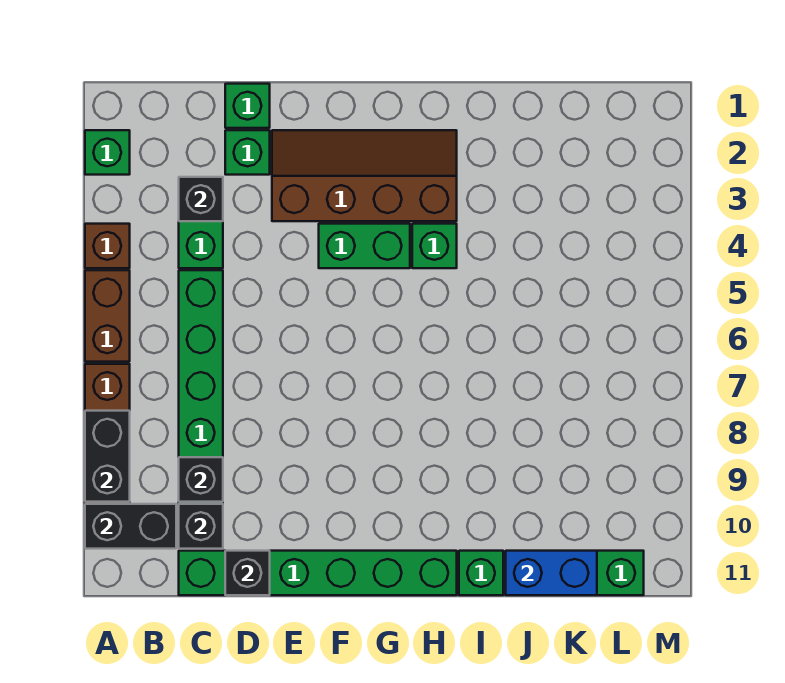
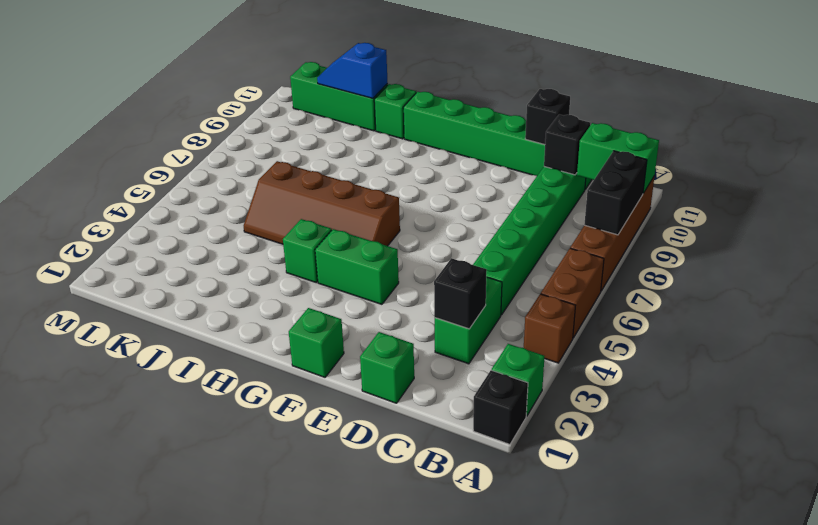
black 1x2 brick [85,504,176,549] -> green 1x2 brick [577,123,659,193]
black 1x1 brick [179,457,223,502] -> black 1x1 brick moved to [473,370,528,444]
green 1x1 brick [225,130,270,175] -> green 1x1 brick moved to [289,308,344,377]
brown 2x4 slope [272,130,457,221] -> brown 2x4 slope moved to [244,161,400,246]
blue 1x2 brick [506,551,597,595] -> blue 1x2 slope [317,43,388,98]

